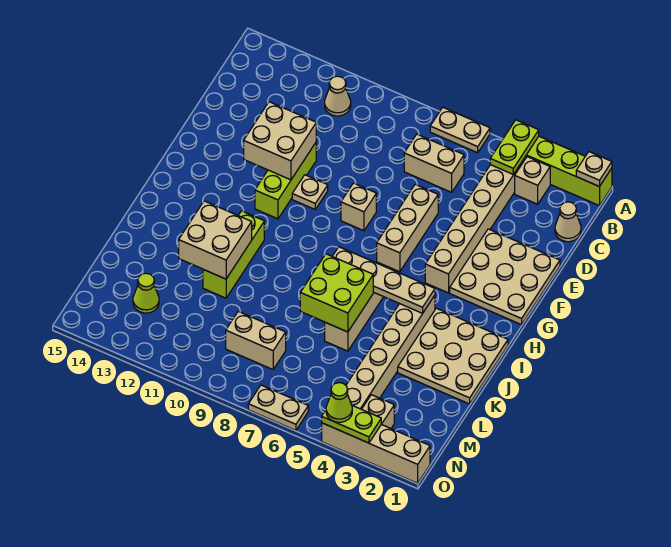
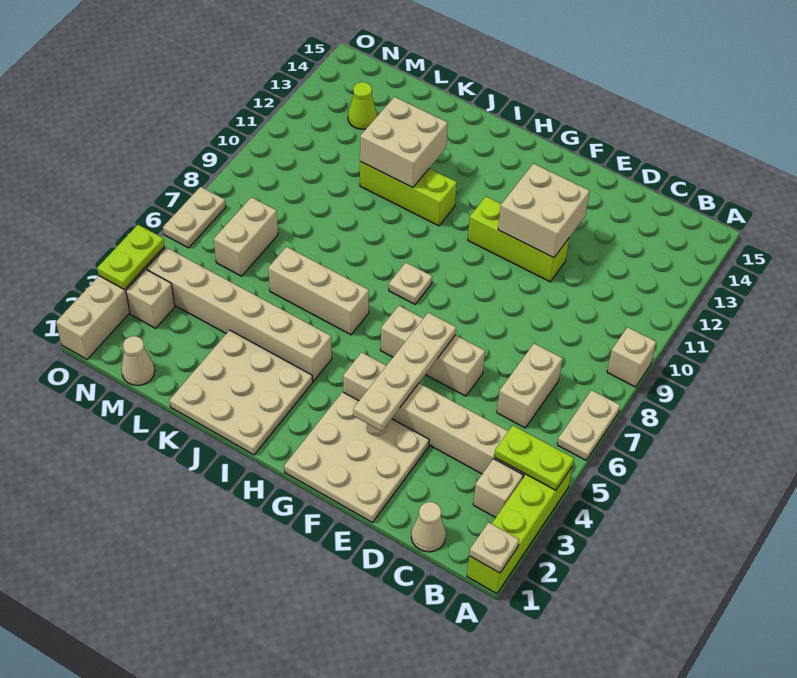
tan 1x1 cone [325,76,351,116] -> tan 1x1 cone moved to [121,336,155,385]
tan 1x1 brick [341,183,376,231] -> tan 1x1 brick moved to [607,327,656,387]
tan 1x1 plate [292,175,328,209] -> tan 1x1 plate moved to [389,263,432,304]
tan 1x4 plate [332,247,435,314] -> tan 1x4 plate moved to [353,313,456,431]
lime 2x2 brick [300,254,373,332] -> none
tan 1x2 brick [226,311,286,369] -> tan 1x2 brick moved to [214,197,278,276]
lime 1x1 cone [326,383,352,422] -> none

